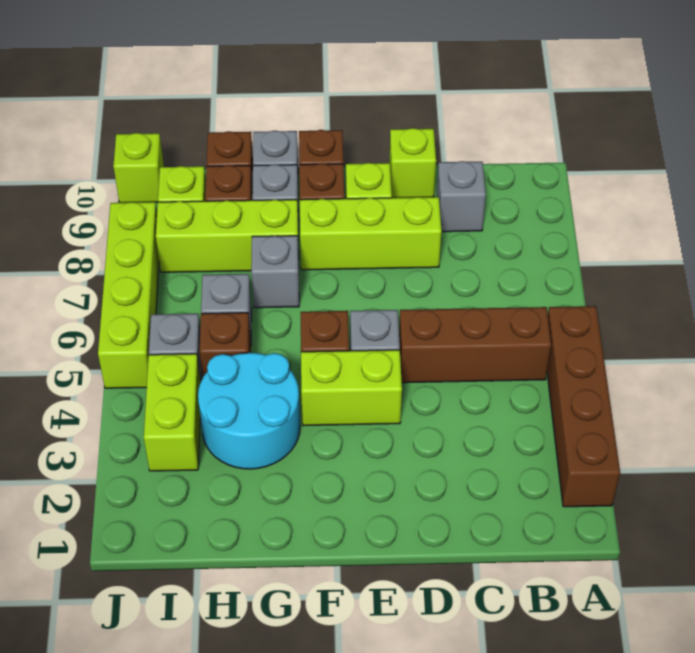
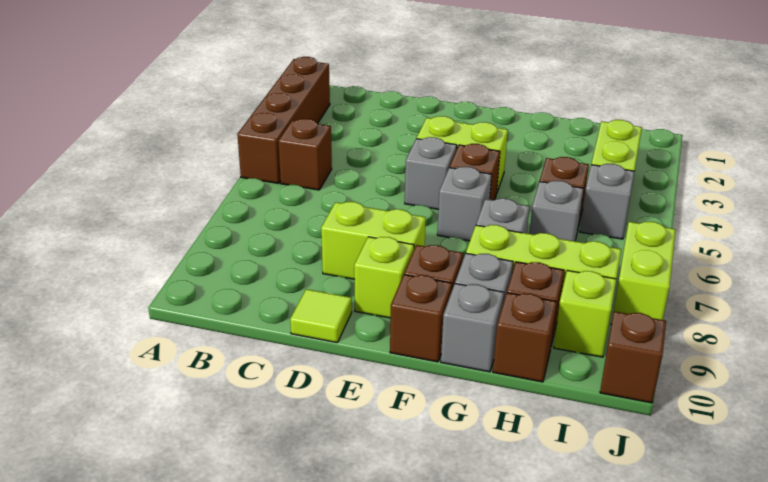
brown 1x3 brick [399,307,551,383] -> brown 1x1 brick [278,119,332,190]
grey 1x1 brick [436,161,486,232] -> grey 1x1 brick moved to [437,167,492,241]
lime 1x3 brick [300,197,442,270] -> lime 1x2 brick [321,202,426,279]
lime 1x1 brick [389,128,436,198] -> lime 1x1 tile [290,289,352,343]
cyan 2x2 round brick [198,353,300,469] -> none
lime 1x4 brick [98,202,159,388] -> lime 1x2 brick [611,222,676,324]
lime 1x1 brick [113,133,164,203] -> brown 1x1 brick [600,311,666,403]

